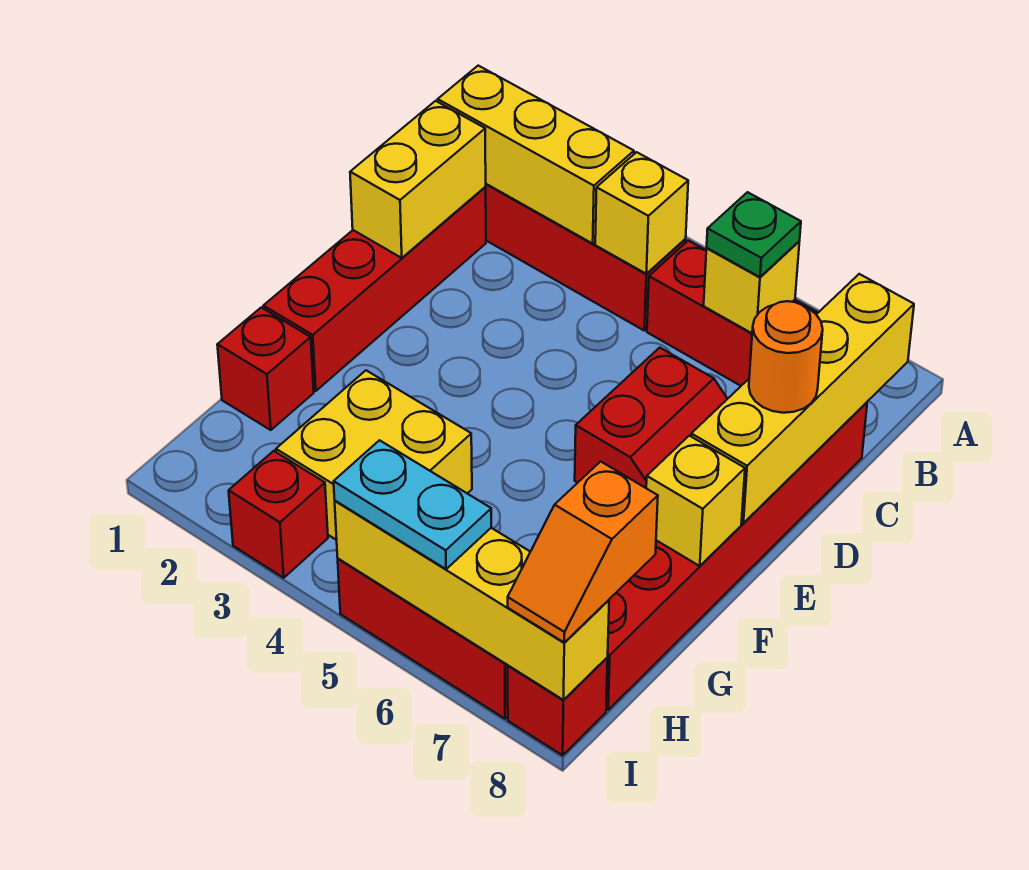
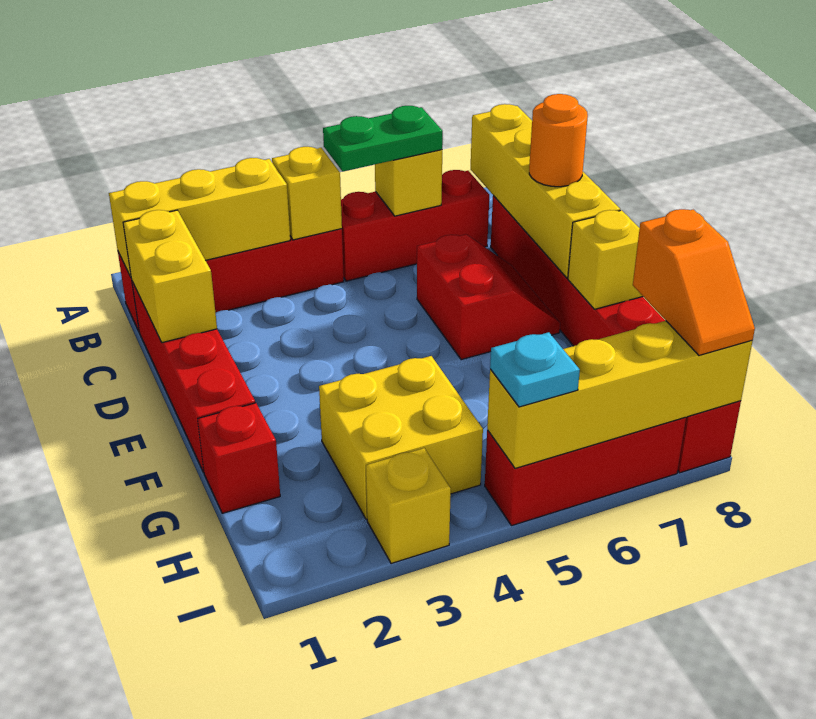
green 1x1 plate [707,192,801,277] -> green 1x2 plate [323,106,443,171]
red 1x1 brick [229,451,328,578] -> yellow 1x1 brick [366,448,451,564]
cyan 1x2 plate [334,440,491,569] -> cyan 1x1 plate [490,332,580,407]

